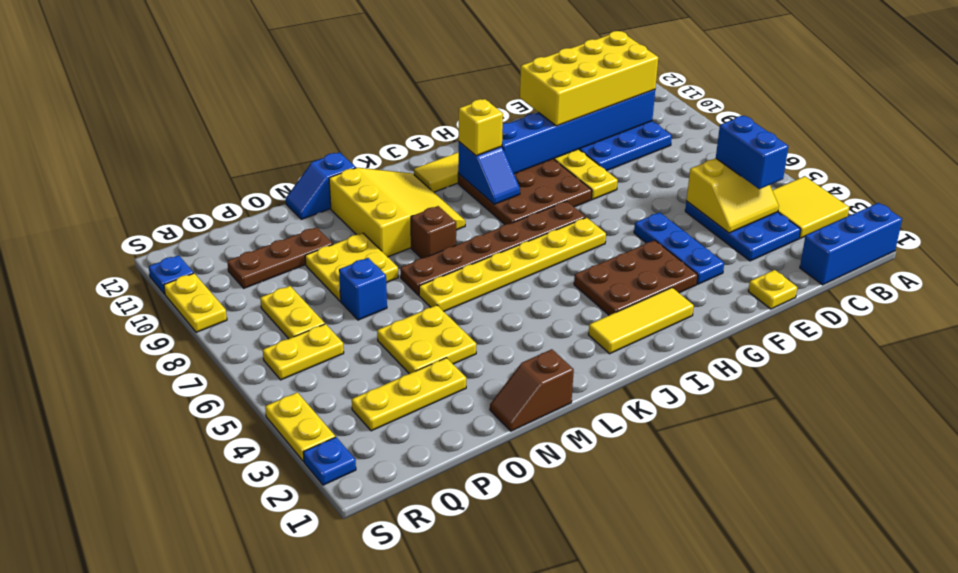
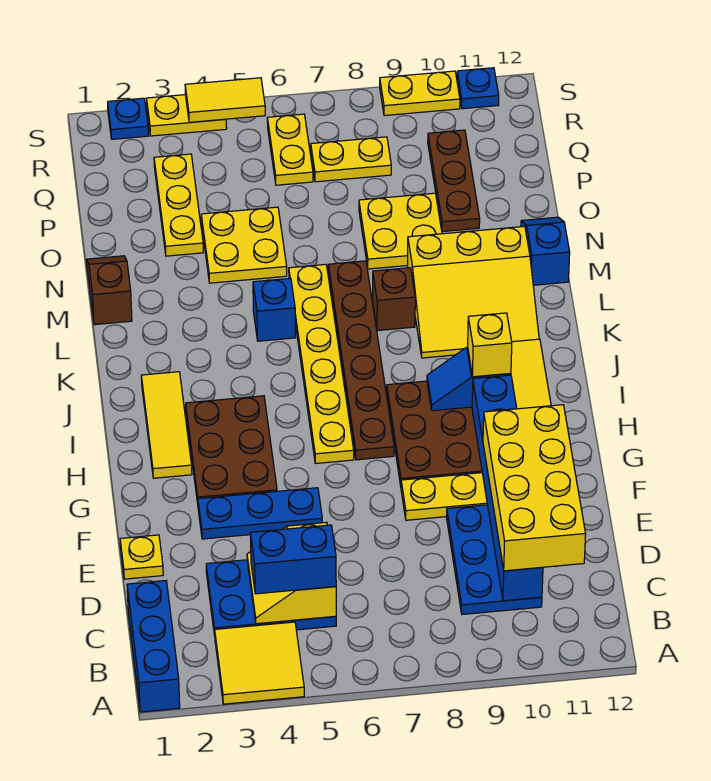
blue 1x1 brick [339,258,387,320] -> blue 1x1 brick moved to [253,278,296,341]
none -> yellow 1x2 tile [185,78,265,122]

